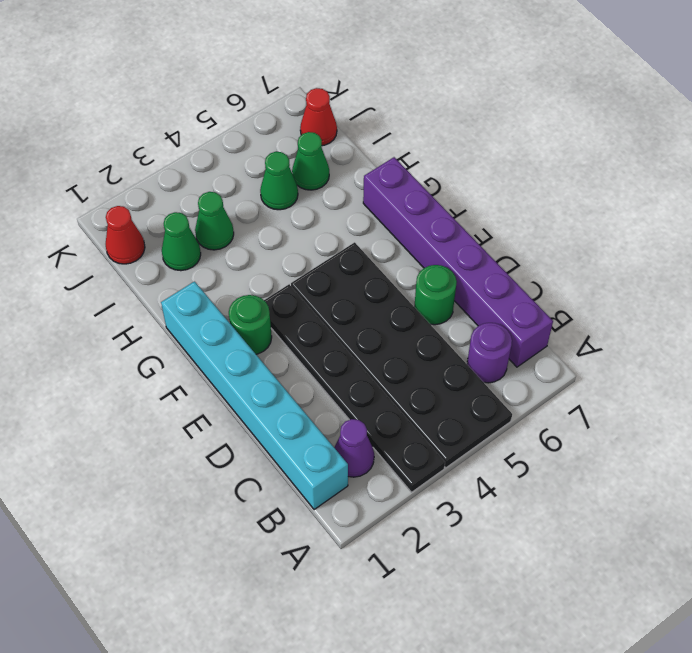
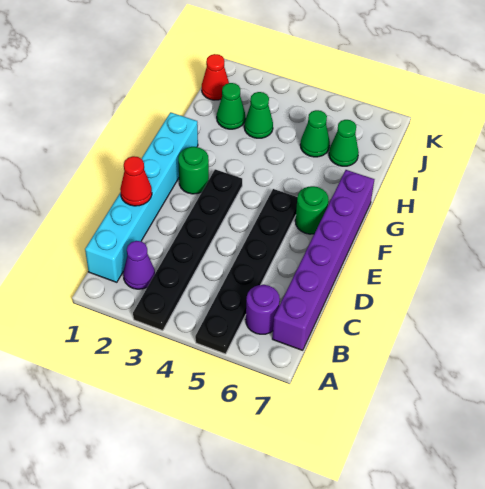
black 2x6 plate [291,242,512,468] -> black 1x6 plate [195,189,297,354]
green 1x1 round brick [414,265,457,325] -> green 1x1 round brick moved to [295,186,329,234]
red 1x1 cone [300,88,337,146] -> red 1x1 cone moved to [120,156,152,206]

